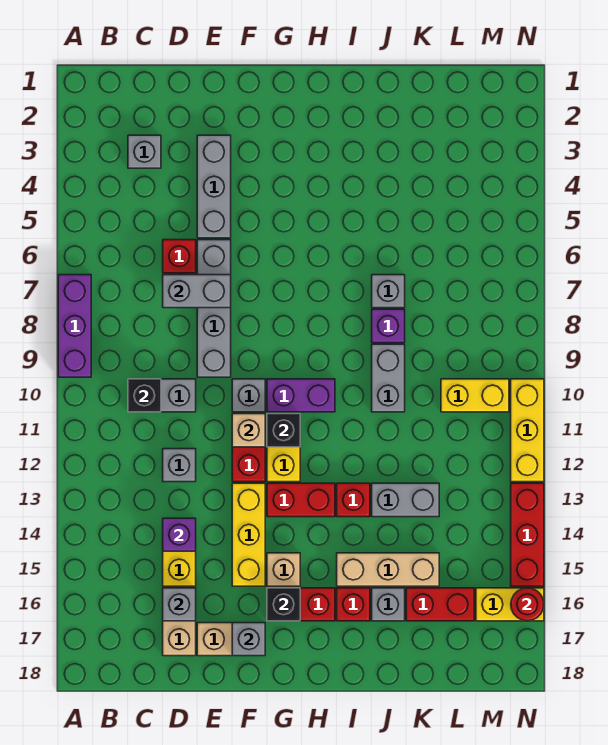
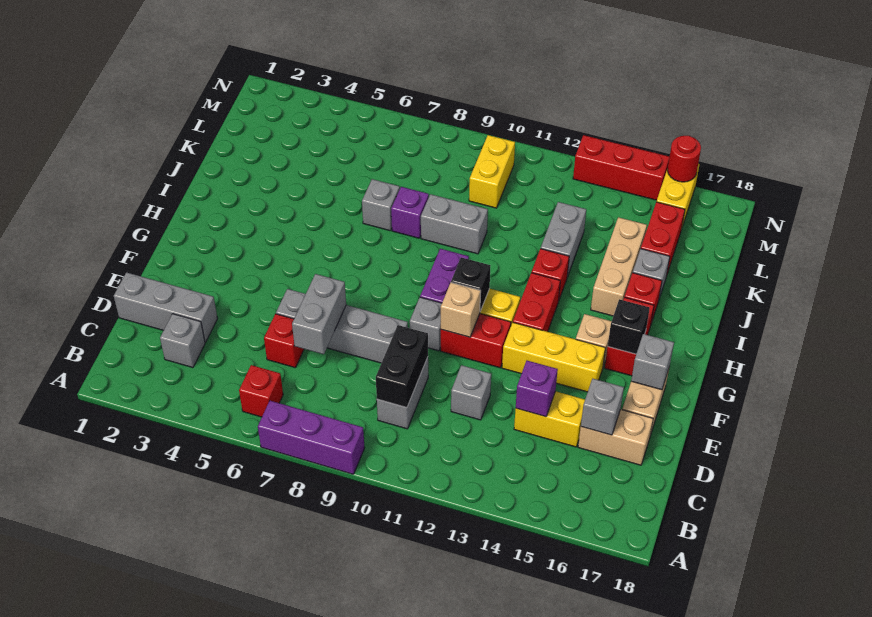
none -> red 1x1 brick [239,365,283,417]
black 1x1 brick [128,379,161,412] -> black 1x2 brick [376,325,428,408]
grey 1x3 brick [197,135,231,238] -> grey 1x3 brick moved to [114,273,218,342]
yellow 1x3 brick [511,379,544,482] -> none

